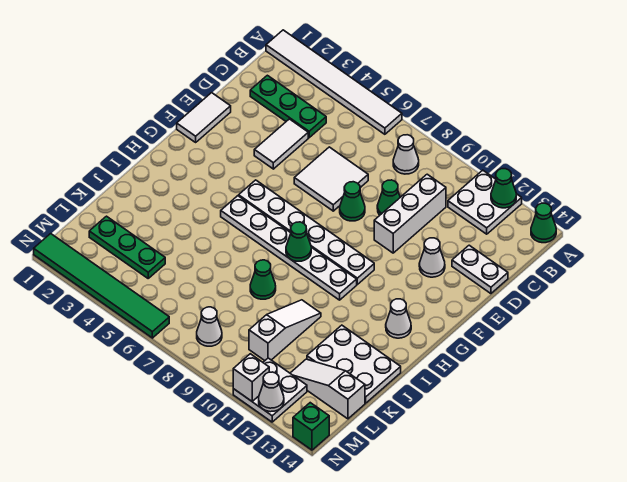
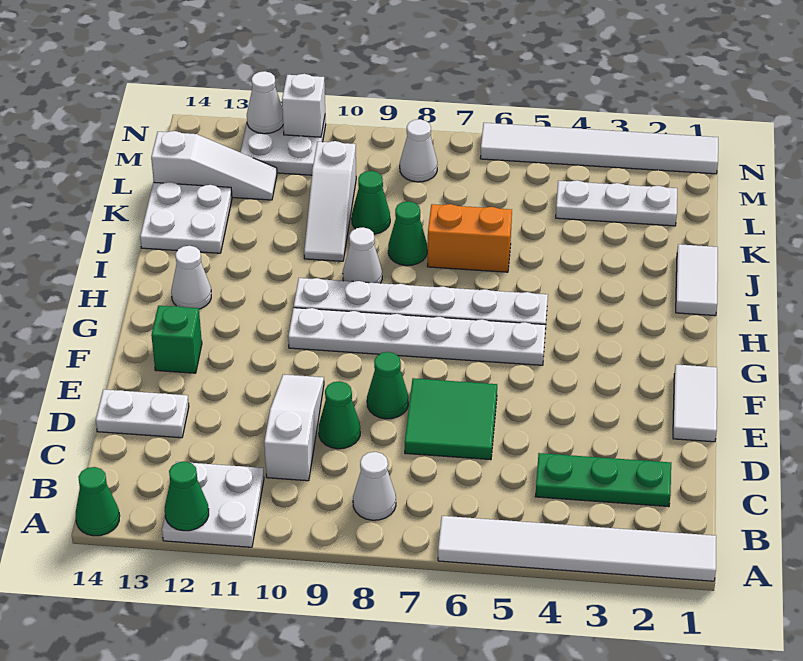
white 1x3 brick [374,174,446,253] -> white 1x3 slope [264,374,324,481]
white 1x2 tile [254,119,308,169] -> white 1x2 tile moved to [676,244,718,316]
white 2x2 tile [294,147,368,211] -> green 2x2 tile [405,378,497,460]
white 1x1 cone [419,238,445,277] -> white 1x1 cone moved to [343,227,382,283]
green 1x1 cone [286,222,311,261] -> green 1x1 cone moved to [352,171,390,234]
none -> orange 1x2 brick [427,204,512,272]
white 2x3 plate [307,325,401,403] -> white 2x2 plate [140,182,232,253]
green 1x3 plate [89,216,165,278] -> white 1x3 plate [556,180,677,226]
green 1x6 tile [34,234,169,338] -> white 1x6 tile [480,123,718,174]
green 1x1 brick [293,403,329,450] -> green 1x1 brick moved to [151,306,202,373]

